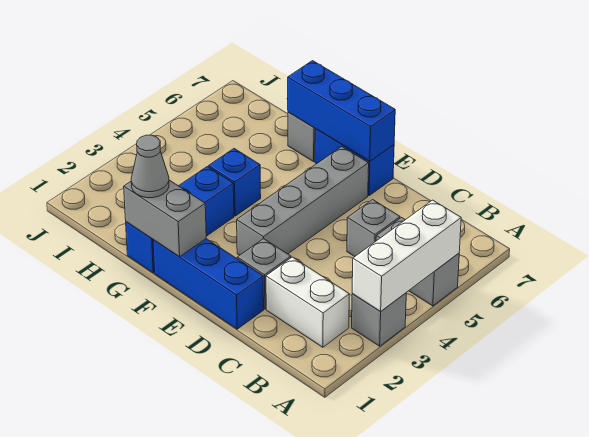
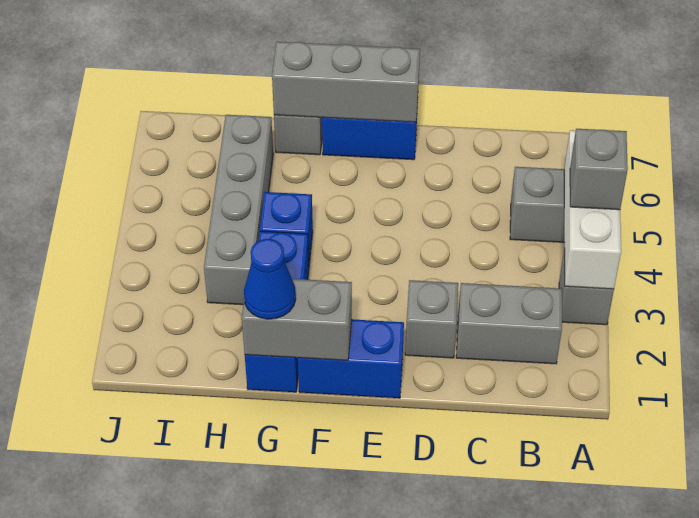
white 1x2 brick [266,257,349,347] -> grey 1x2 brick [456,283,562,364]
grey 1x1 brick [347,200,400,257] -> grey 1x1 brick moved to [570,129,628,210]
blue 1x3 brick [153,239,264,329] -> blue 1x2 brick [298,319,404,398]
grey 1x4 brick [237,147,369,255] -> grey 1x4 brick moved to [204,115,273,305]
blue 1x3 brick [288,61,395,161] -> grey 1x3 brick [272,42,420,122]
grey 1x1 cone [131,135,169,198] -> blue 1x1 cone [244,239,296,319]

